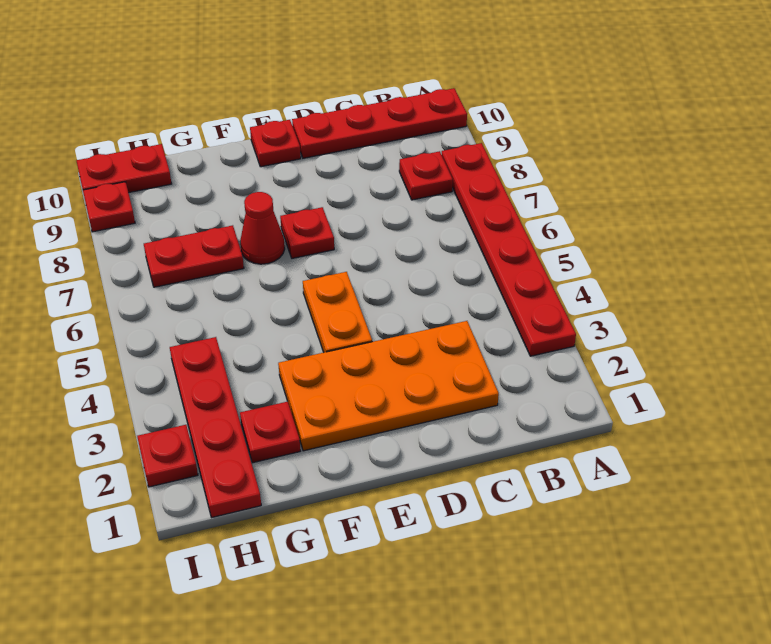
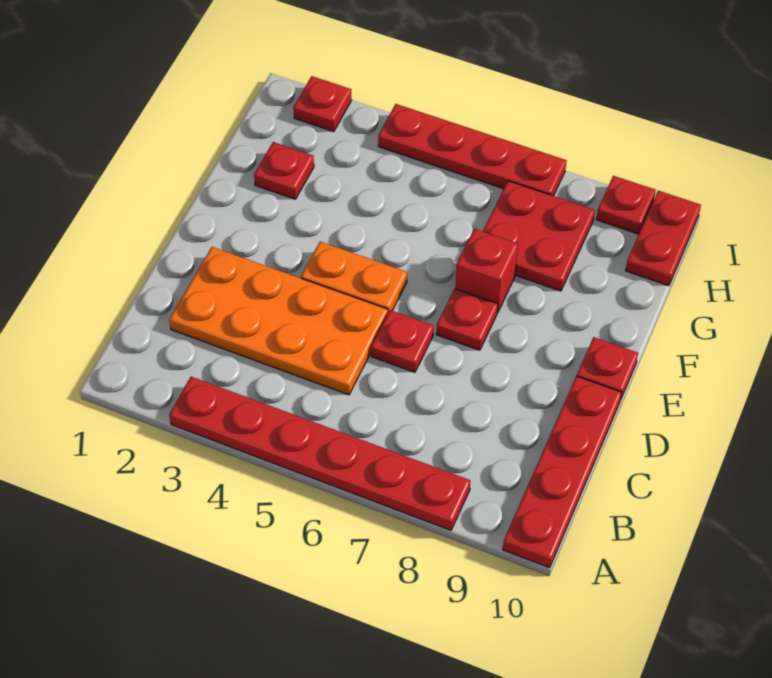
red 1x1 plate [399,151,453,200] -> red 1x1 plate moved to [371,310,434,372]
orange 2x4 plate [278,321,499,451] -> orange 2x4 plate turned to [169,247,388,395]
red 1x1 cone [240,192,285,264] -> red 1x1 brick [455,229,518,312]
red 1x2 plate [144,225,244,287] -> red 2x2 plate [483,181,595,291]
red 1x4 plate [170,337,261,517] -> red 1x4 plate moved to [378,104,567,196]

